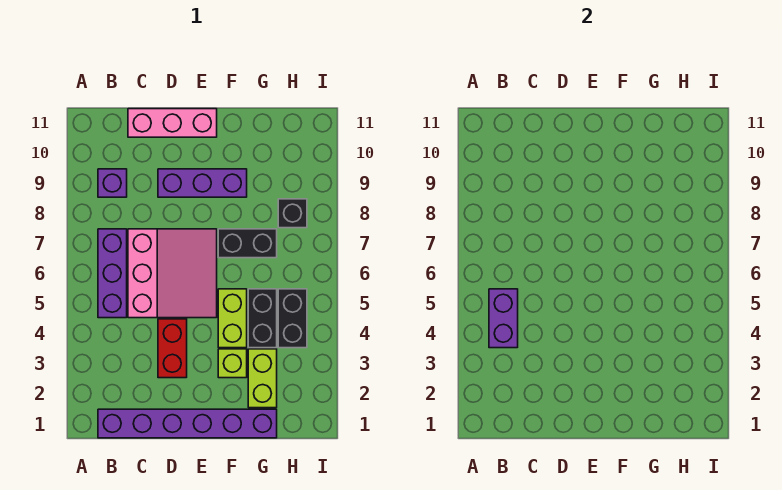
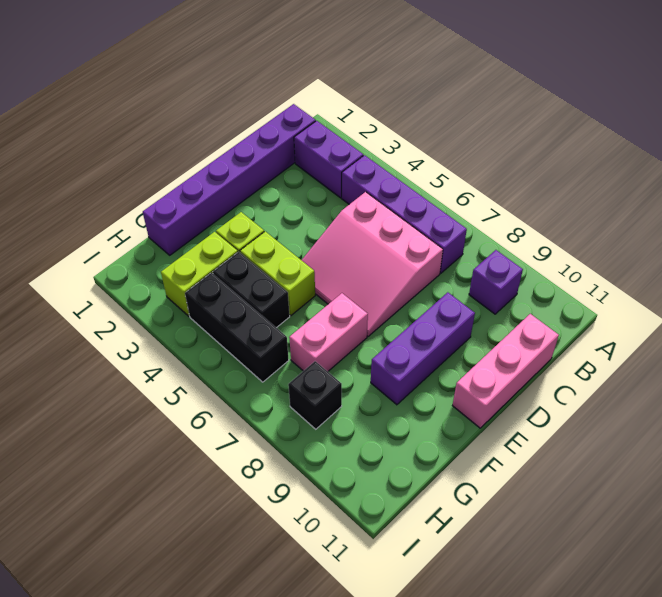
purple 1x2 brick [489,289,518,348] -> purple 1x2 brick moved to [294,121,363,198]
purple 1x3 brick [98,229,127,318] -> purple 1x4 brick [342,155,467,273]
red 1x2 brick [158,319,187,378] -> none
black 1x2 brick [218,229,277,258] -> pink 1x2 brick [289,293,368,371]
lime 1x2 brick [248,349,277,408] -> lime 1x2 brick turned to [161,232,238,316]
black 1x2 brick [278,289,307,348] -> black 1x3 brick [185,273,289,382]

